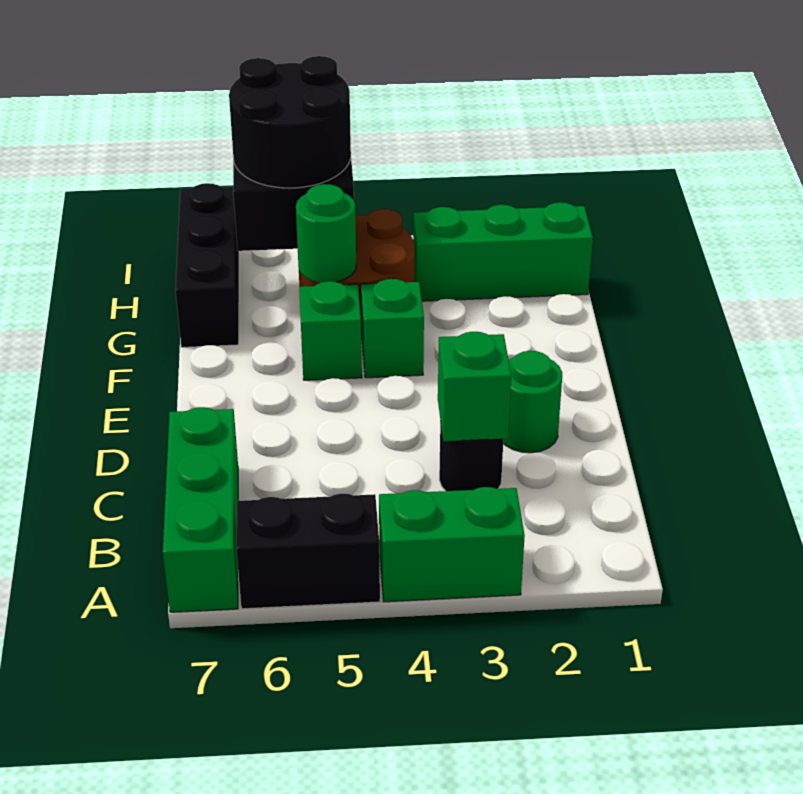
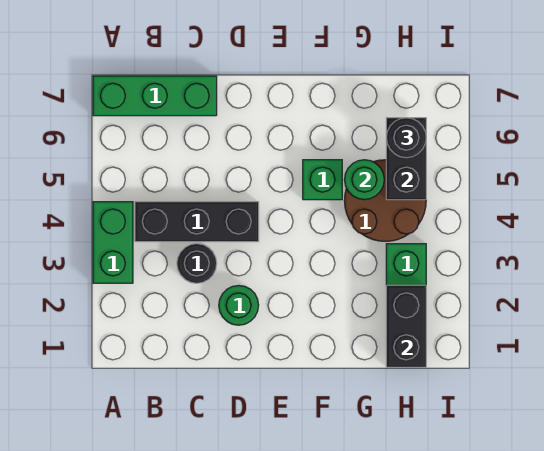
black 1x2 brick [236,494,380,609] -> black 1x2 brick moved to [386,285,426,367]
green 1x1 brick [438,332,511,441] -> none
green 1x1 brick [361,279,424,378] -> none
black 1x3 brick [175,183,239,347] -> black 1x3 brick moved to [135,202,259,242]
black 2x2 round brick [229,56,351,188] -> black 1x1 round brick [386,118,426,158]

